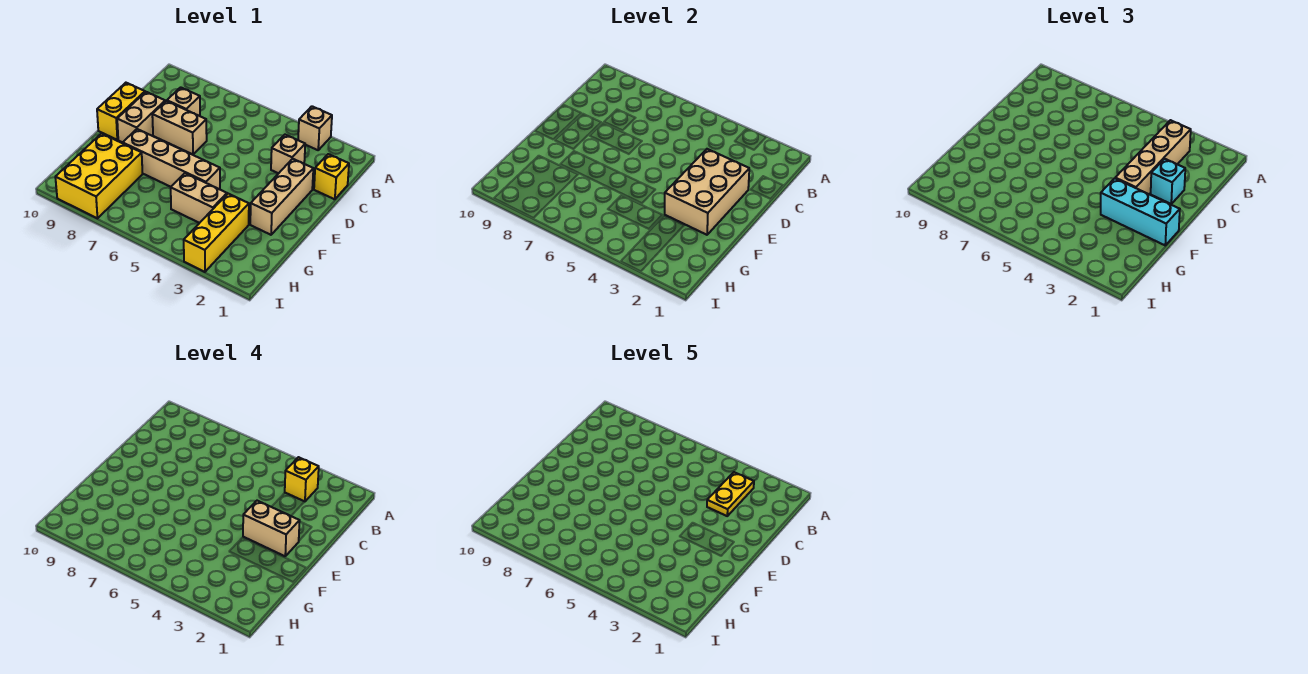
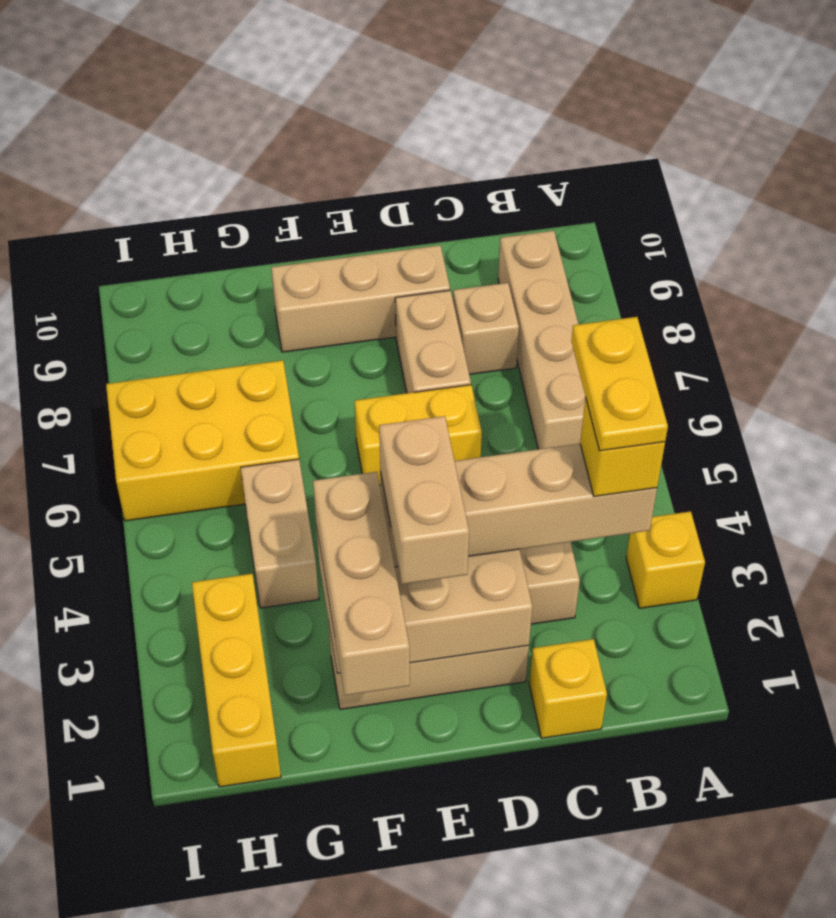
tan 1x1 brick [298,106,332,150] -> yellow 1x1 brick [626,511,705,608]
yellow 1x2 plate [707,472,754,516] -> yellow 1x2 plate turned to [571,317,668,451]
cyan 1x1 brick [1151,159,1185,204] -> none
tan 1x2 brick [117,92,165,142] -> tan 1x3 brick [271,245,450,352]
yellow 1x2 brick [97,83,145,140] -> yellow 1x2 brick moved to [355,385,482,485]
cyan 1x3 brick [1101,178,1180,245] -> tan 1x3 brick [313,472,410,695]
tan 1x4 brick [123,129,220,189] -> tan 1x4 brick moved to [498,231,586,449]
yellow 1x3 brick [184,194,249,272] -> yellow 1x3 brick turned to [192,574,281,787]
yellow 2x3 brick [55,134,143,218] -> yellow 2x3 brick moved to [106,360,299,521]

